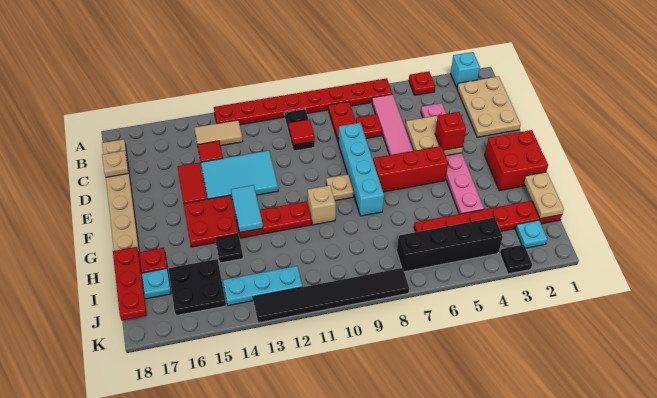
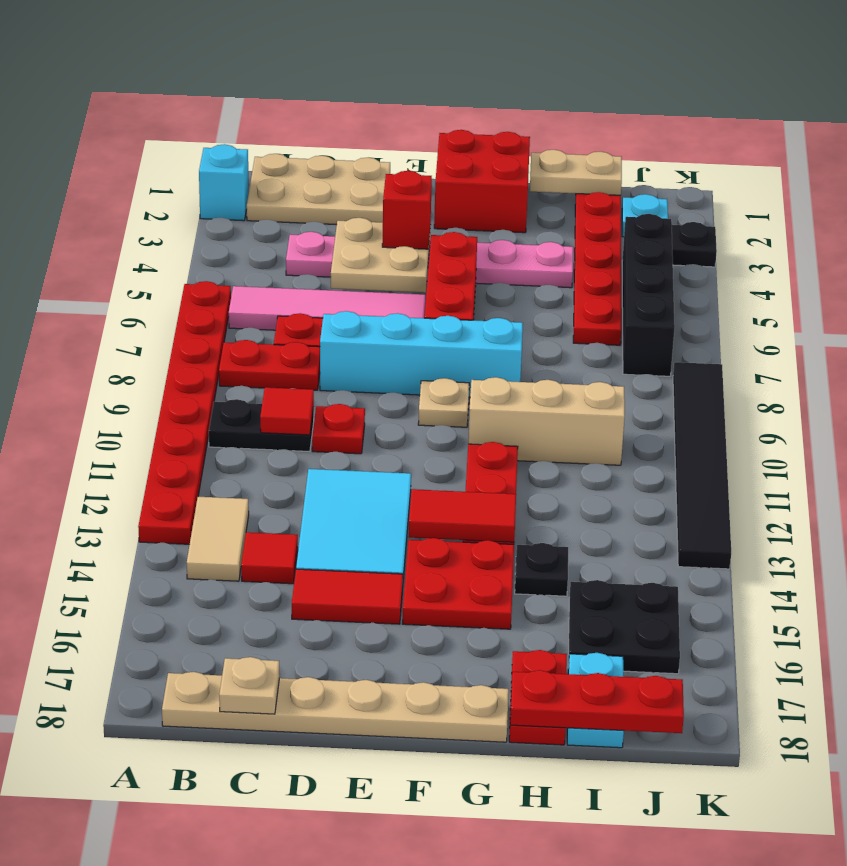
red 1x1 plate [409,71,435,95] -> red 1x1 plate moved to [312,404,365,454]
cyan 1x2 tile [231,185,263,233] -> red 1x2 tile [409,489,516,542]
tan 1x1 brick [307,185,336,225] -> tan 1x3 brick [468,377,625,465]
cyan 1x3 plate [223,266,302,306] -> none

